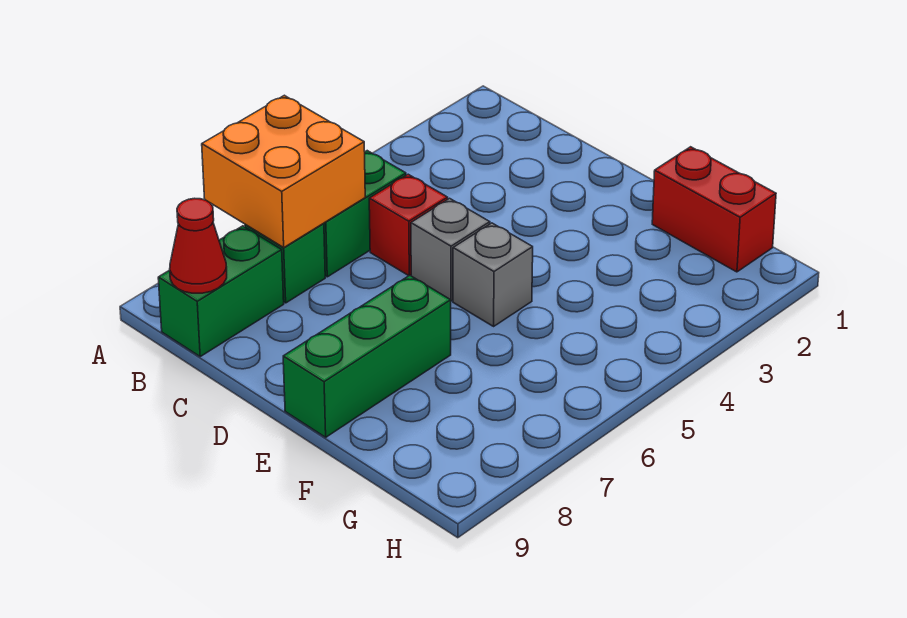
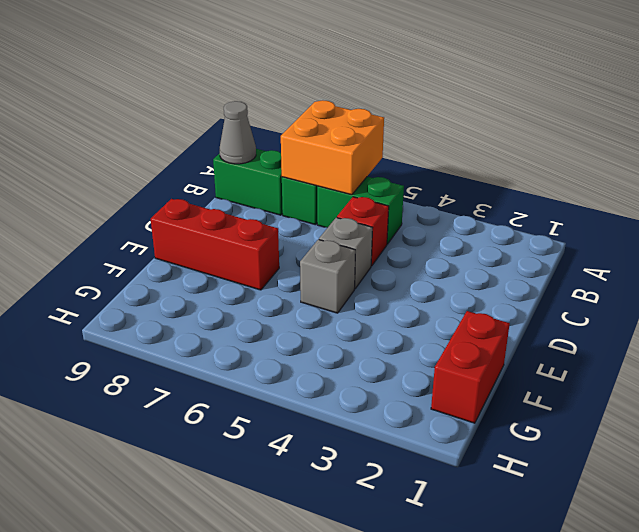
red 1x1 cone [170,198,227,293] -> grey 1x1 cone [219,101,256,164]
green 1x3 brick [283,275,451,437] -> red 1x3 brick [151,199,279,290]

